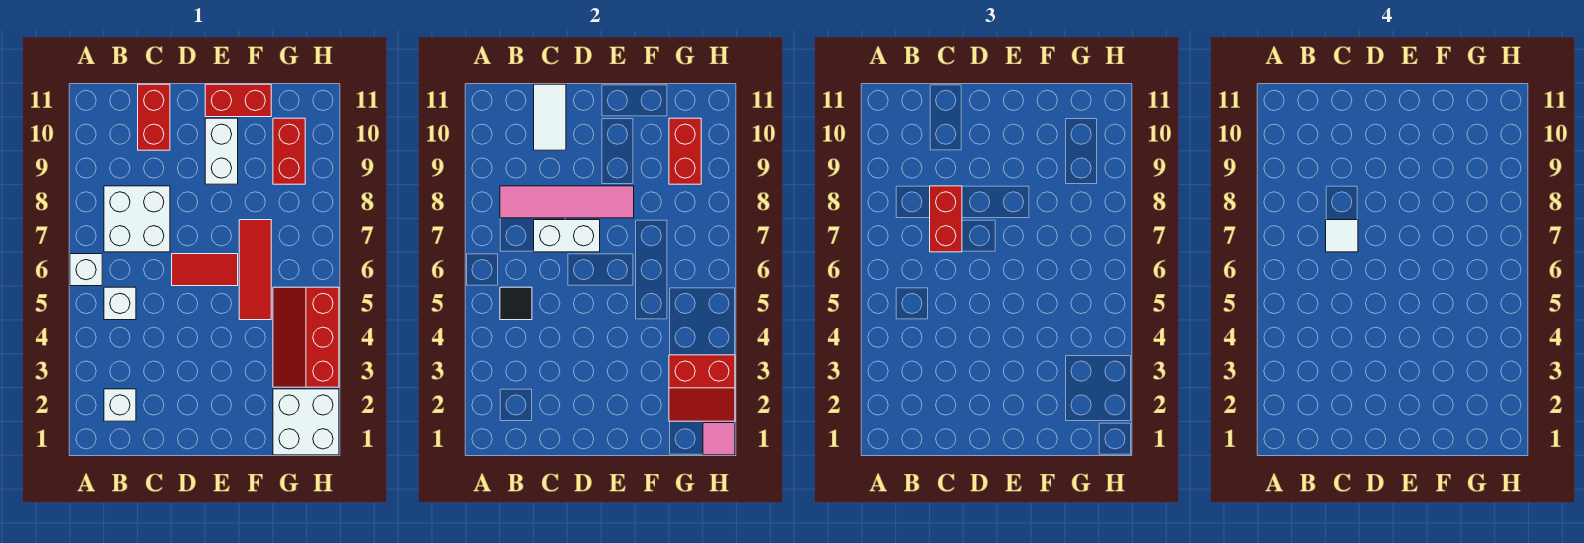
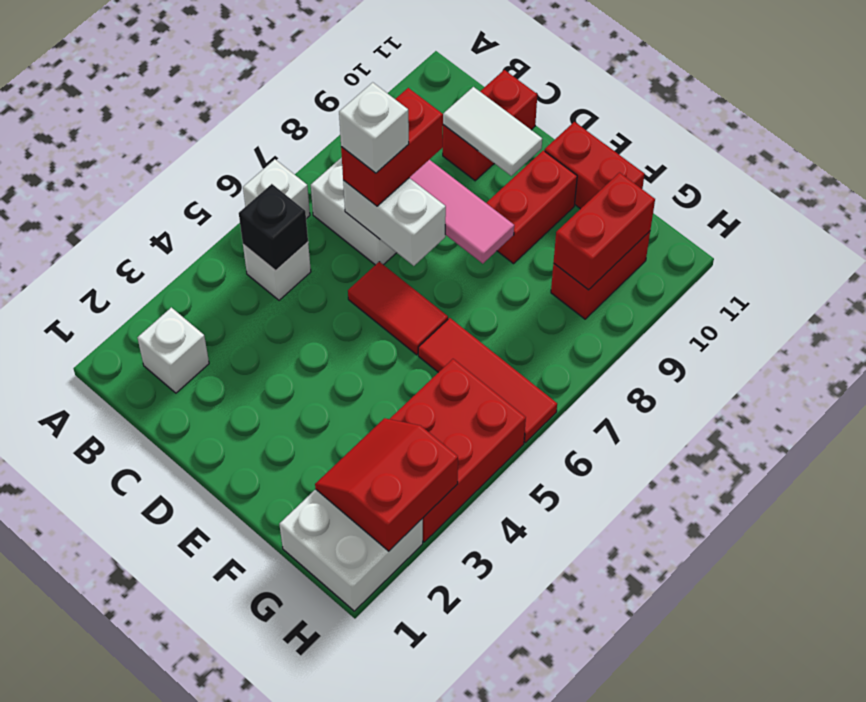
black 1x1 tile [500,287,532,320] -> black 1x1 brick [239,184,308,271]
white 1x1 tile [1326,220,1358,252] -> white 1x1 brick [339,82,409,173]
white 1x2 tile [534,84,566,150] -> white 1x2 tile turned to [443,87,542,176]
white 1x2 brick [205,118,238,184] -> red 1x2 brick [487,150,577,264]
red 1x3 tile [239,220,271,320] -> red 1x3 tile turned to [418,318,557,443]
red 2x2 slope [669,355,735,421] -> red 2x2 slope turned to [315,418,458,551]
red 2x3 slope [273,287,339,387] -> red 2x3 brick [390,359,526,542]
pink 1x1 tile [703,423,735,455] -> none

